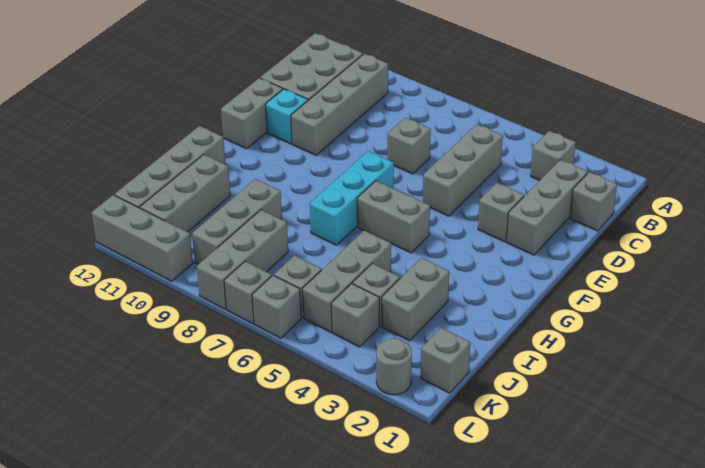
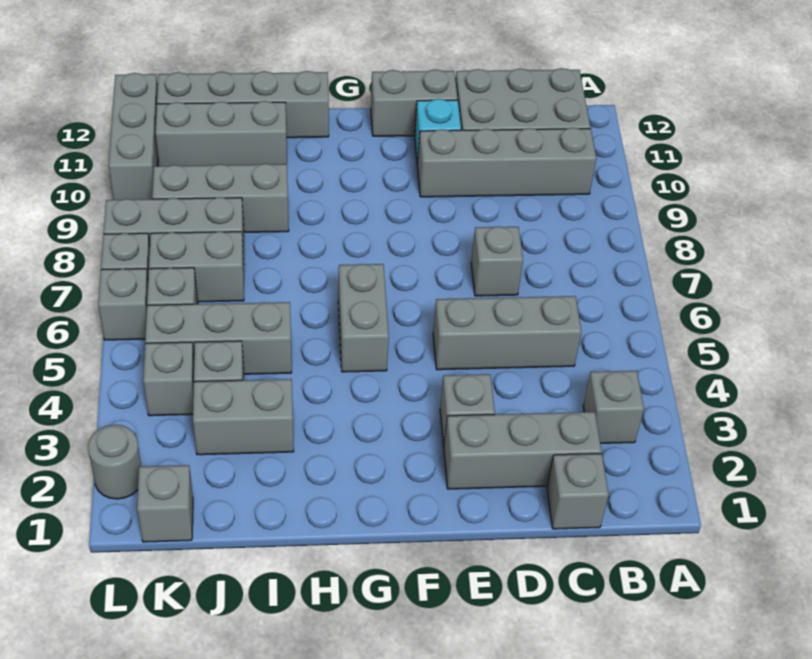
cyan 1x3 brick [310,151,394,245] -> none
none -> grey 1x2 brick [149,232,244,302]

